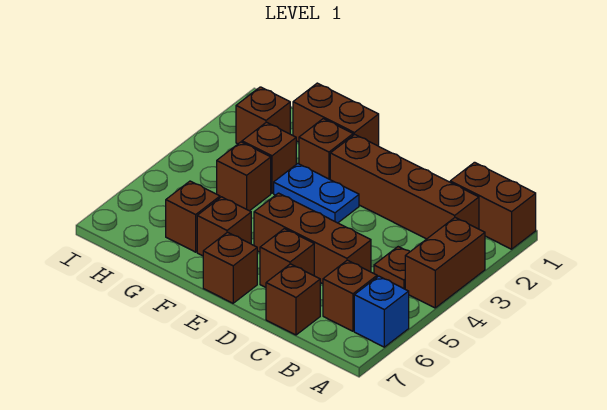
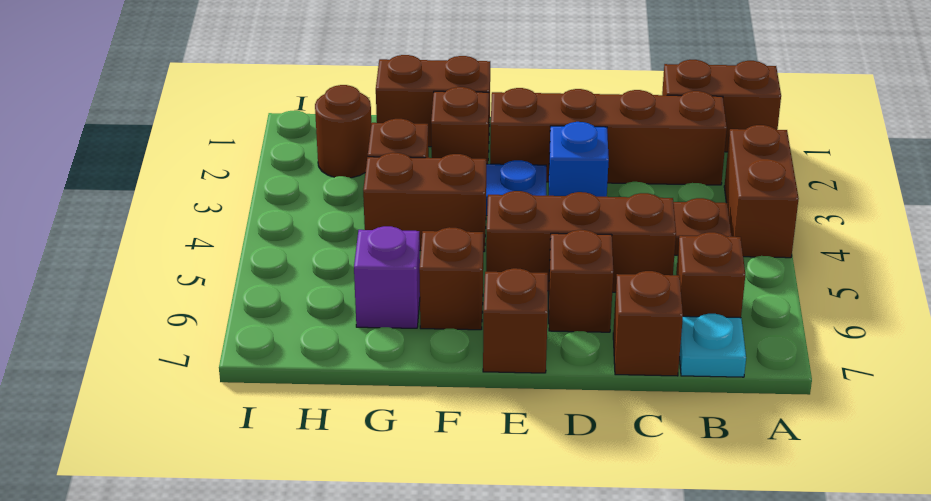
blue 1x1 brick [354,276,409,347] -> blue 1x1 brick moved to [549,122,609,197]
none -> cyan 1x1 plate [679,314,746,377]
brown 1x1 brick [217,142,271,211] -> brown 1x2 brick [363,153,486,252]
brown 1x1 brick [166,181,220,252] -> purple 1x1 brick [354,226,420,328]
brown 1x1 brick [236,87,290,144] -> brown 1x1 round brick [315,85,371,178]

